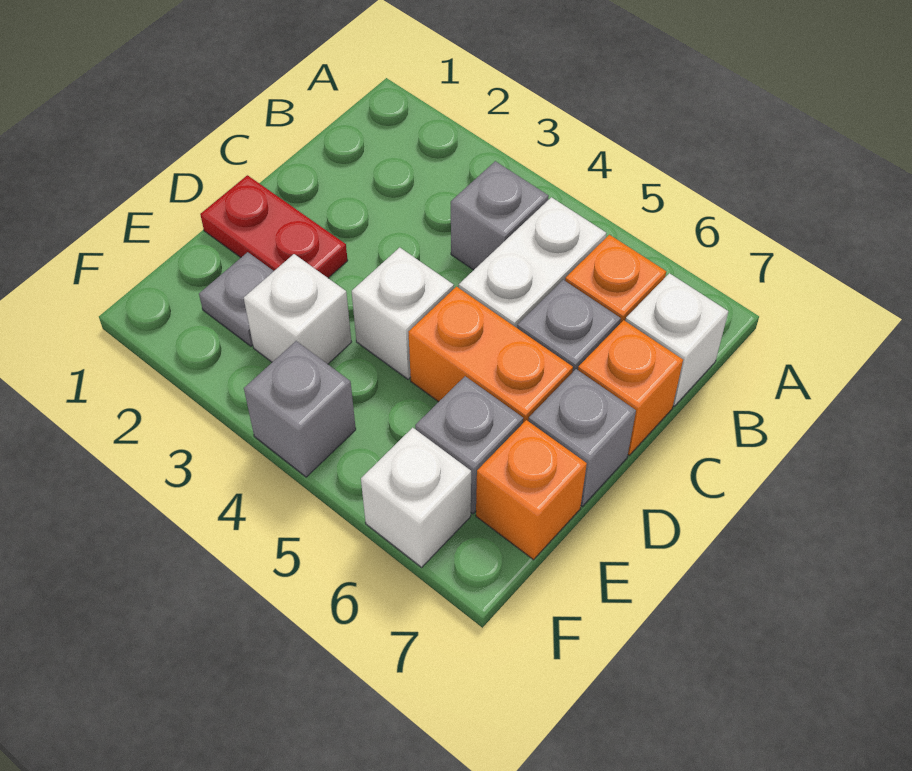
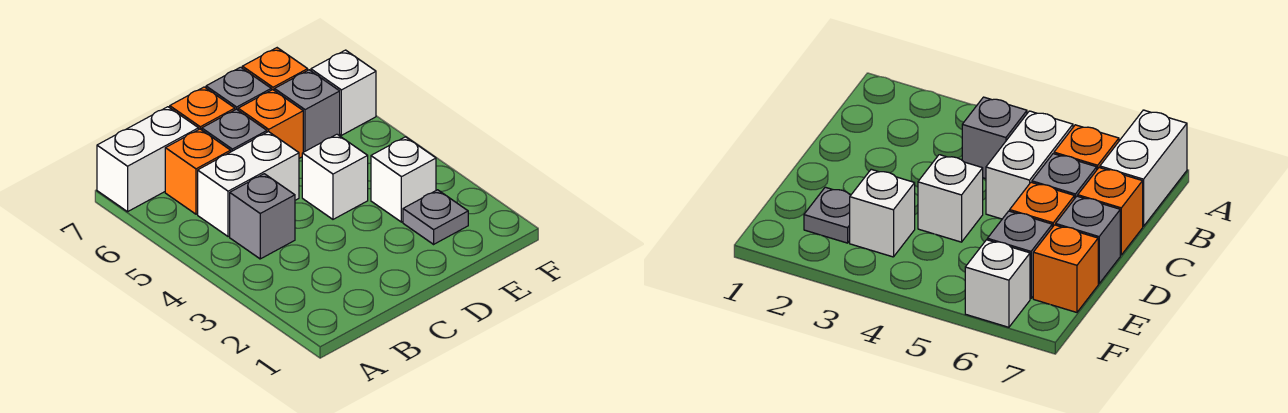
white 1x1 brick [625,273,728,406] -> white 1x2 brick [97,107,199,212]
red 1x2 plate [200,175,348,278] -> none
orange 1x2 brick [409,287,573,423] -> orange 1x1 brick [238,90,303,158]
grey 1x1 brick [244,341,356,477] -> none

